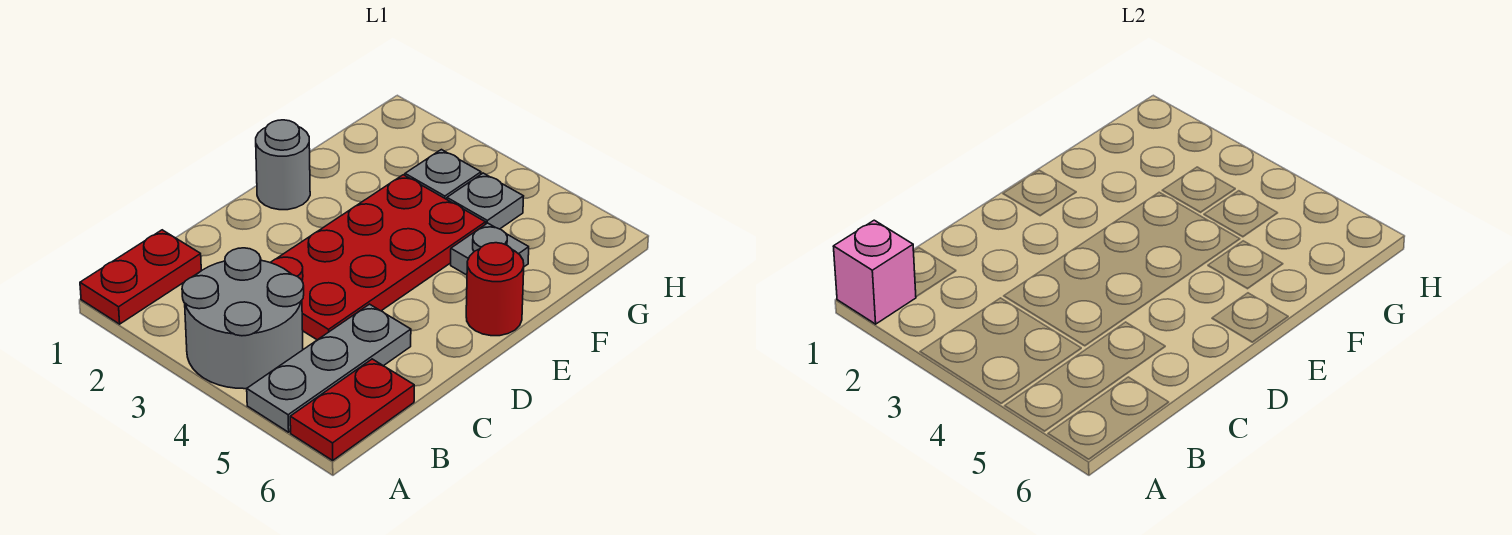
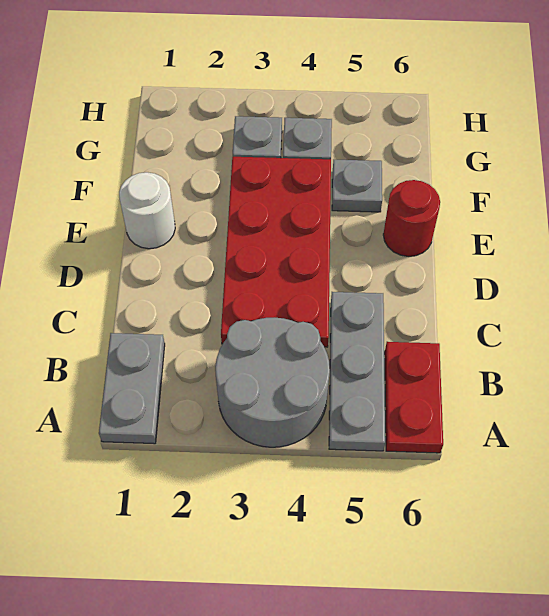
red 1x2 plate [80,230,201,324] -> grey 1x2 plate [99,333,165,444]
pink 1x1 brick [833,220,916,324] -> none
grey 1x1 round brick [256,120,310,210] -> white 1x1 round brick [119,172,175,249]

